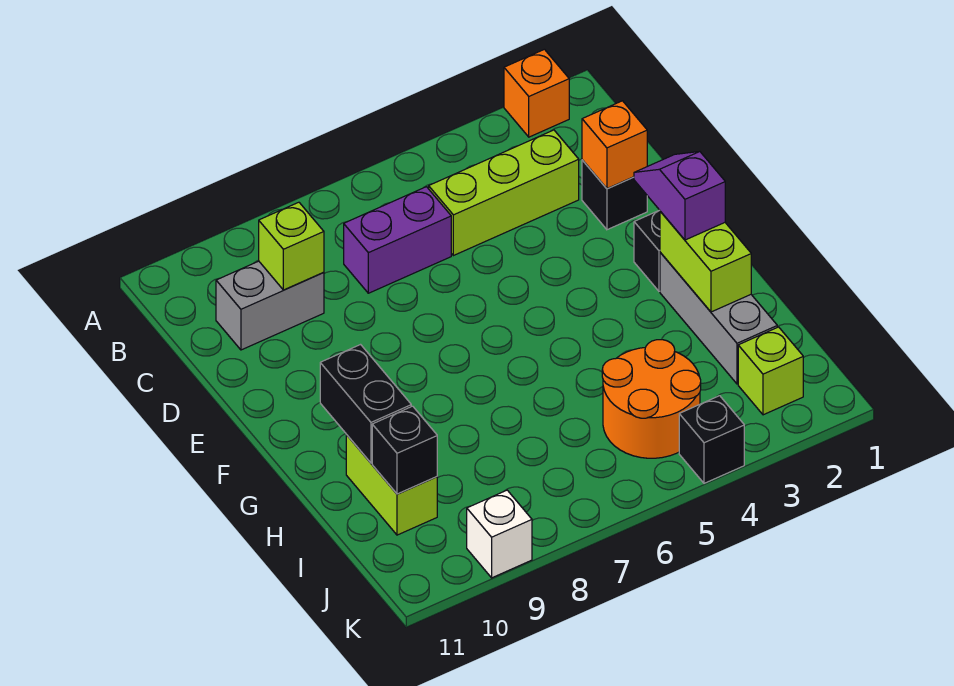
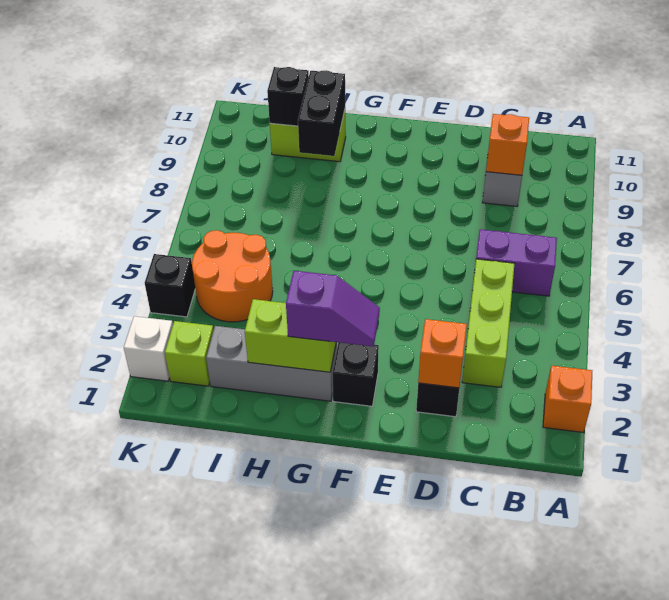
purple 1x2 brick [344,187,451,293] -> purple 1x2 brick turned to [476,229,557,296]
lime 1x1 brick [259,202,324,290] -> orange 1x1 brick [486,114,529,175]
black 1x2 brick [320,345,411,463] -> black 1x2 brick turned to [298,70,345,156]
white 1x1 brick [467,490,532,578] -> white 1x1 brick moved to [124,316,173,381]

